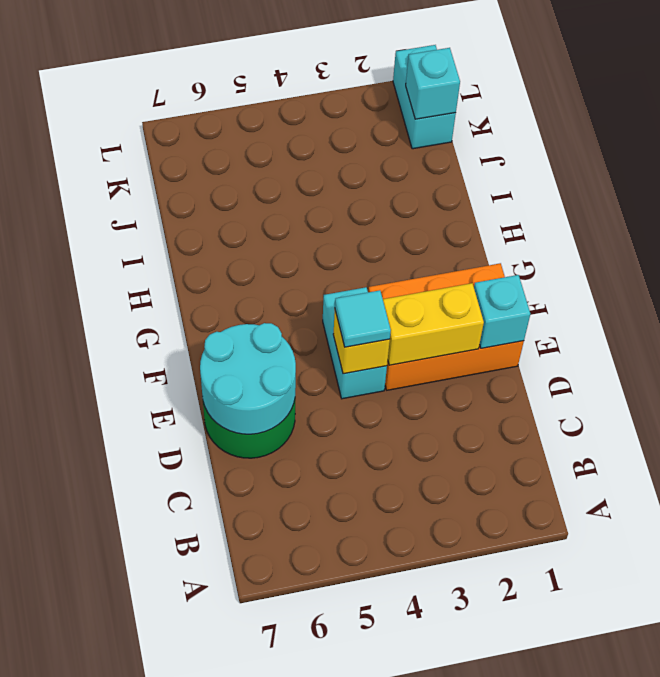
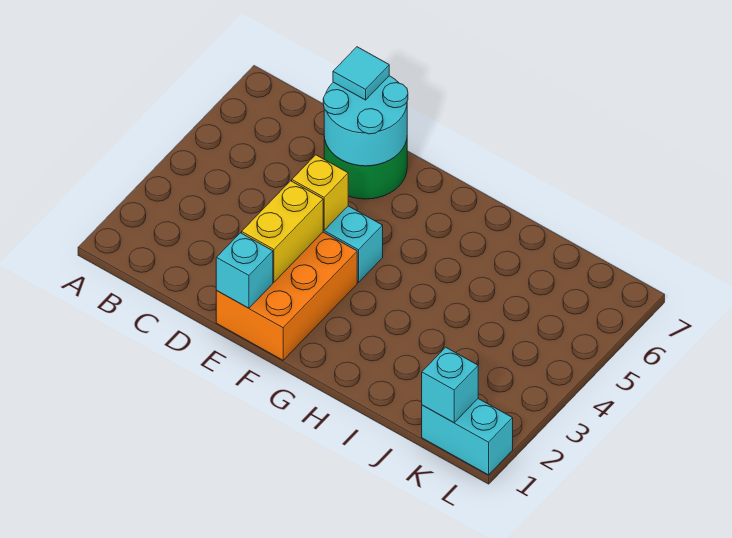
cyan 1x1 tile [335,290,391,347] -> cyan 1x1 tile moved to [333,47,389,100]

